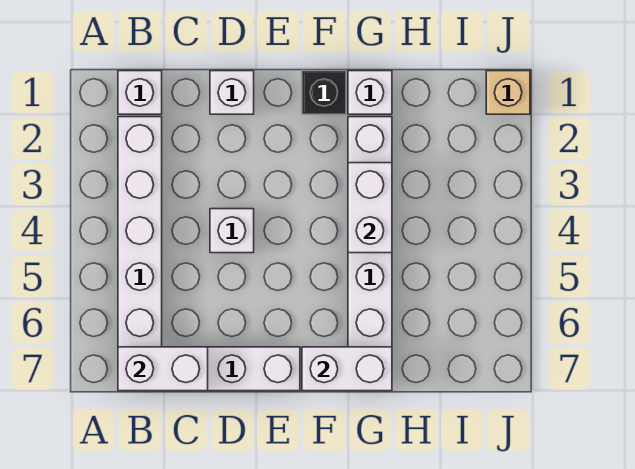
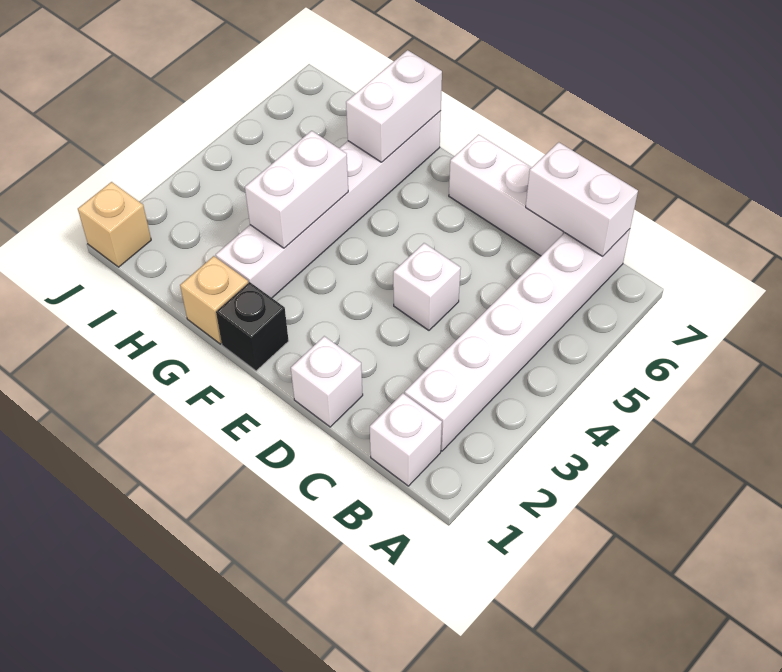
white 1x2 brick [302,347,392,391] -> white 1x2 brick turned to [346,50,442,162]
white 1x1 brick [348,71,392,114] -> tan 1x1 brick [180,256,248,344]

